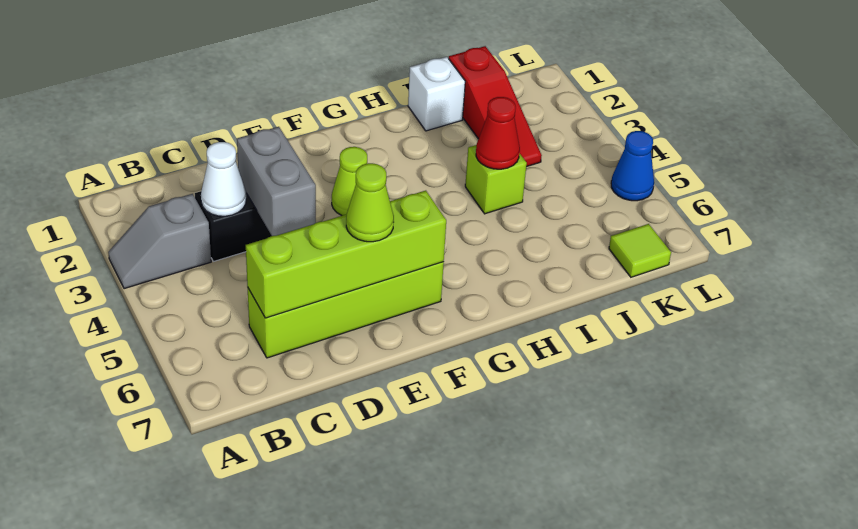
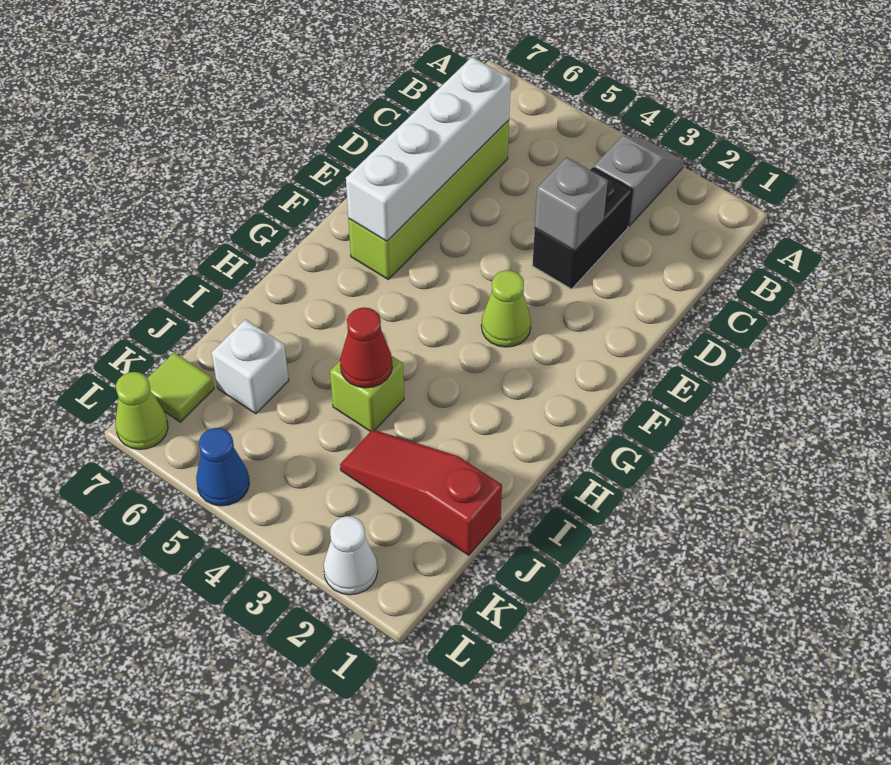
white 1x1 cone [201,142,246,216] -> white 1x1 cone moved to [324,516,378,595]
lime 1x4 brick [246,191,446,318] -> white 1x4 brick [346,57,511,241]
grey 1x2 brick [237,127,316,236] -> grey 1x1 brick [535,157,608,251]
lime 1x1 cone [346,163,394,242] -> lime 1x1 cone moved to [116,372,168,449]
white 1x1 brick [408,57,465,131] -> white 1x1 brick moved to [211,319,289,414]

